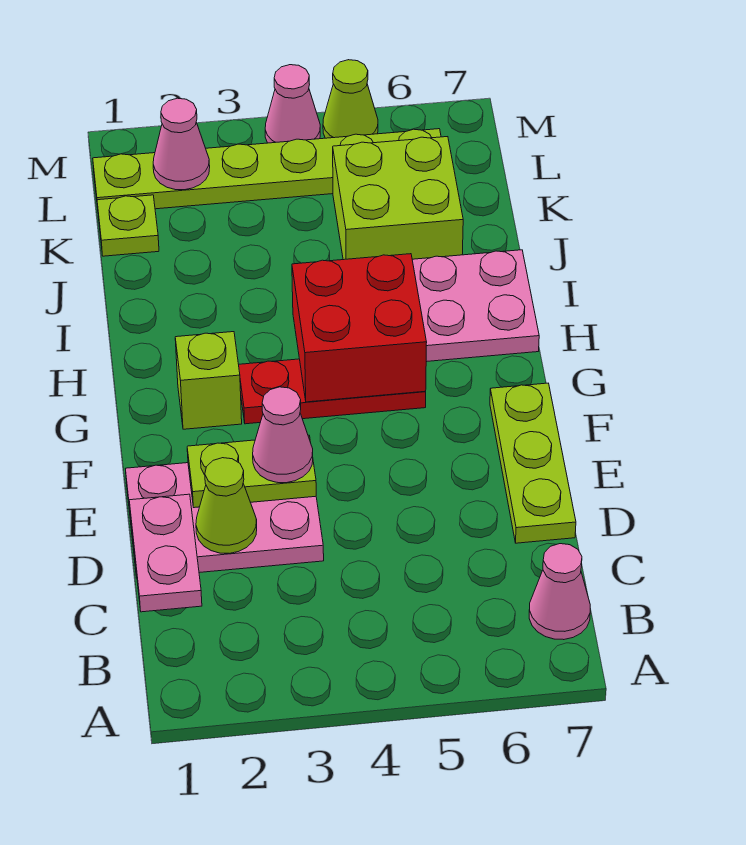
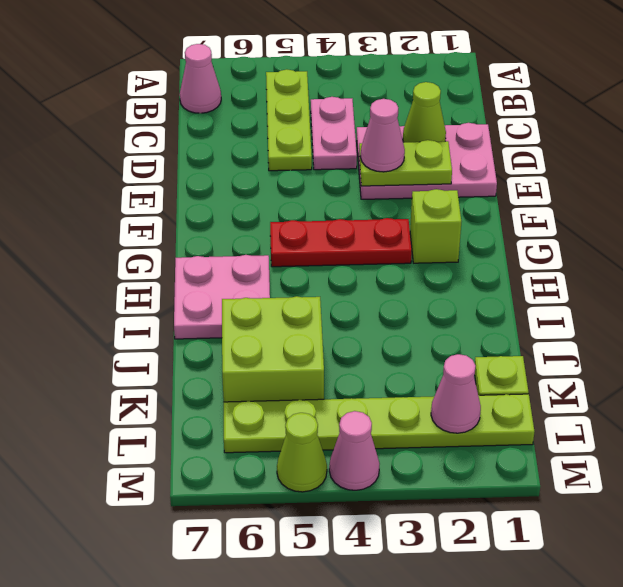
pink 1x2 plate [129,494,202,612] -> pink 1x2 plate moved to [311,97,357,170]
lime 1x3 plate [490,383,576,543] -> lime 1x3 plate moved to [266,69,312,171]
red 2x2 brick [292,254,427,402] -> none

